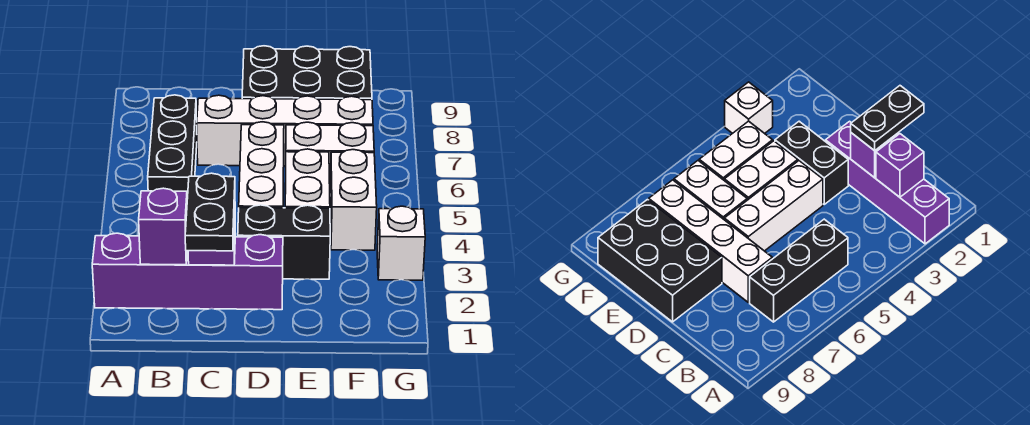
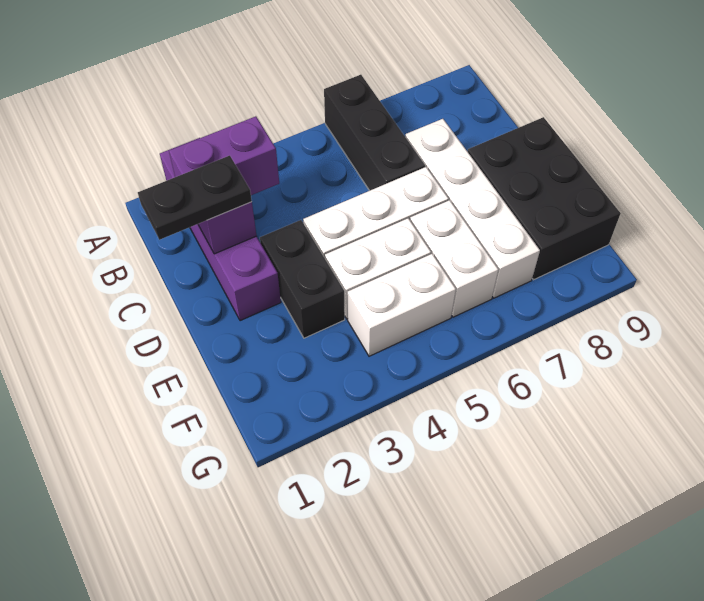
purple 1x1 brick [139,188,187,265] -> purple 1x2 brick [169,116,279,195]
black 1x3 brick [148,95,197,199] -> black 1x3 brick turned to [324,75,425,191]
white 1x1 brick [377,206,425,280] -> none

